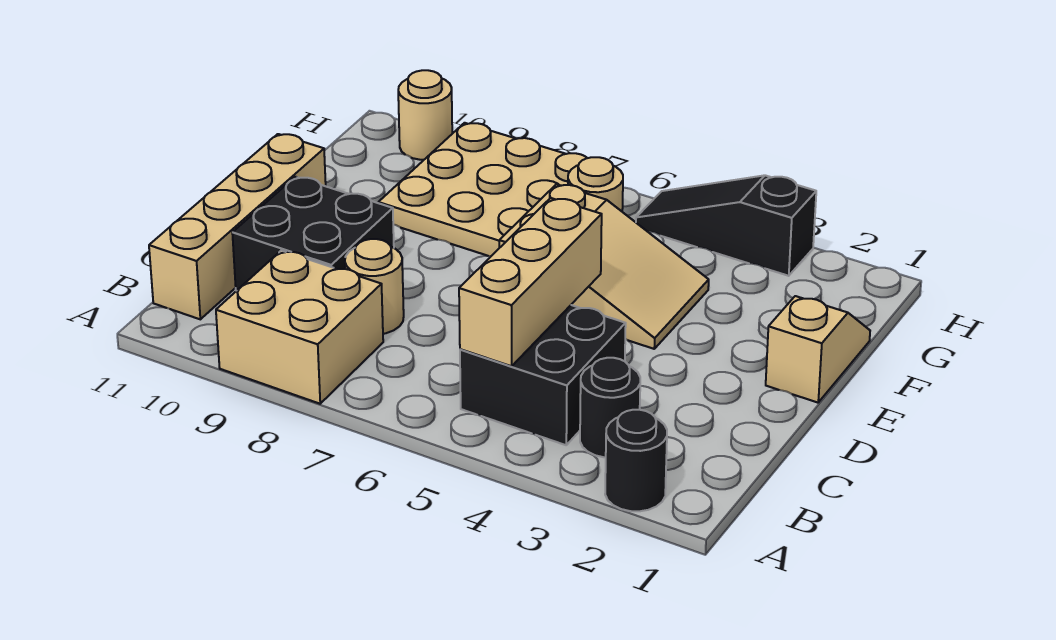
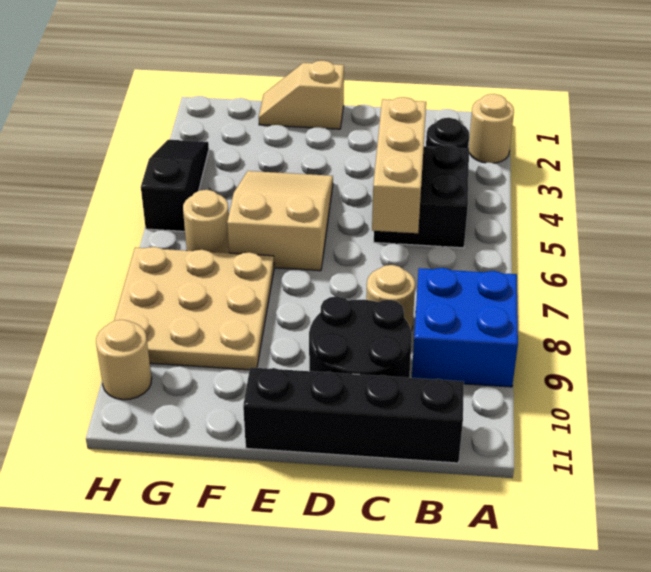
black 1x1 round brick [605,410,667,511] -> tan 1x1 round brick [469,94,514,163]
tan 2x2 brick [216,251,383,404] -> blue 2x2 brick [412,268,518,387]
tan 1x3 brick [459,198,602,366] -> tan 1x3 brick turned to [372,97,426,233]
tan 1x4 brick [149,134,326,319] -> black 1x4 brick [243,367,464,463]
black 2x2 brick [232,177,394,291] -> black 2x2 round brick [309,296,412,378]
black 1x3 slope [636,175,816,276] -> black 1x3 slope turned to [141,140,209,231]

